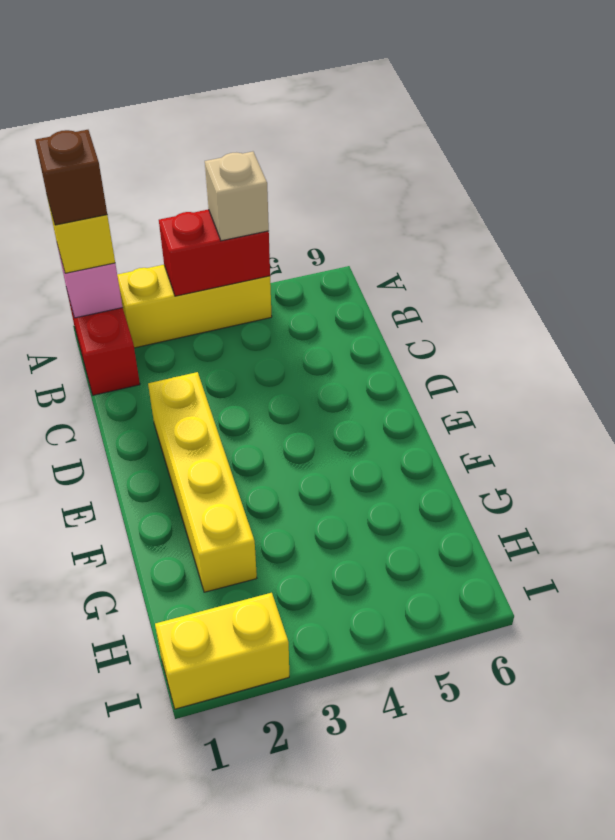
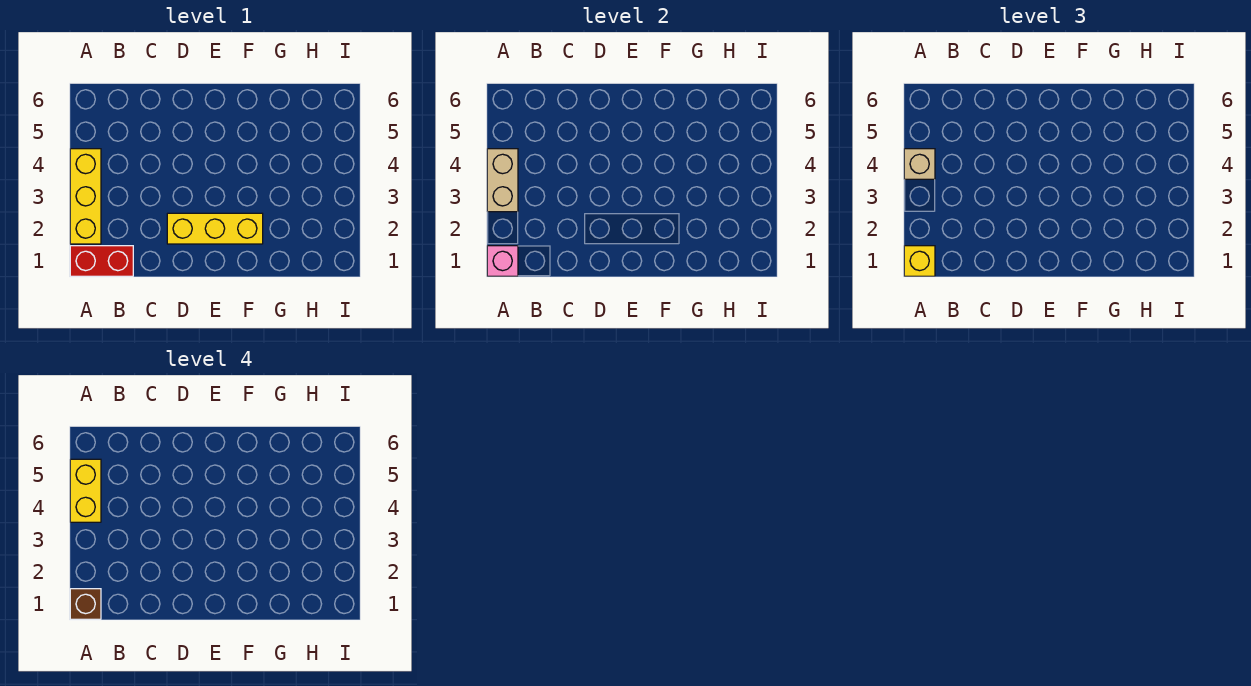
red 1x2 brick [159,209,270,296] -> tan 1x2 brick [487,149,518,212]
yellow 1x4 brick [148,372,257,592] -> yellow 1x3 brick [167,213,263,244]
yellow 1x2 brick [155,593,289,709] -> yellow 1x2 brick moved to [70,459,101,522]

